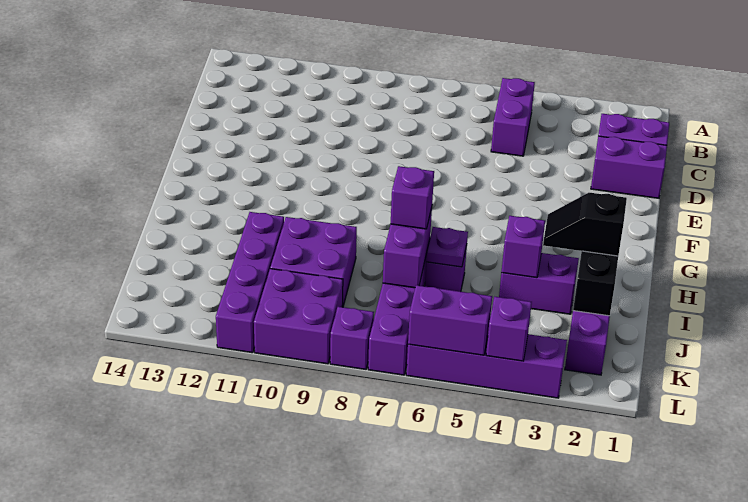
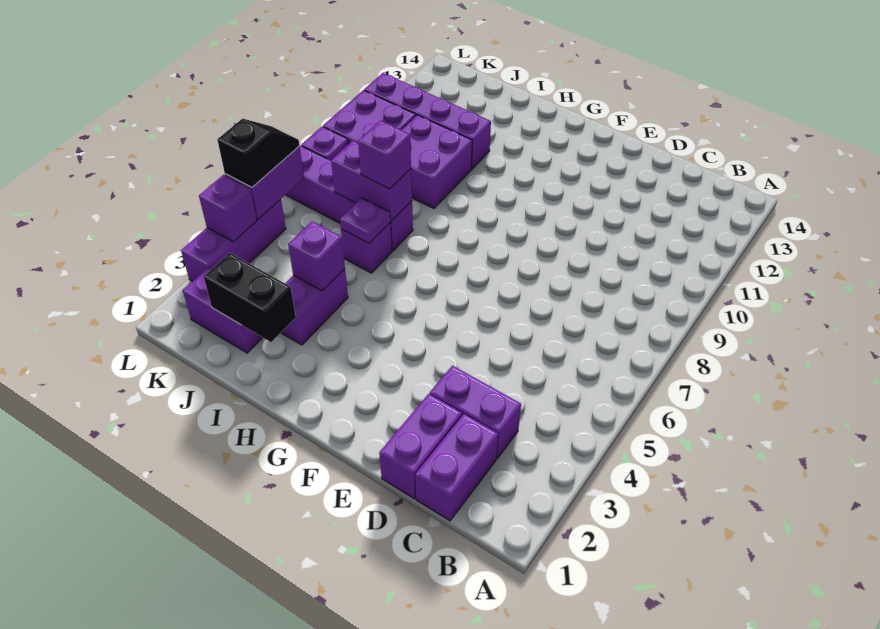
purple 1x2 brick [491,78,535,156] -> purple 1x2 brick moved to [430,366,521,458]
black 1x2 slope [543,193,627,256] -> black 1x2 slope moved to [217,119,299,187]
purple 1x4 brick [406,334,567,398] -> purple 1x3 brick [181,199,286,282]

